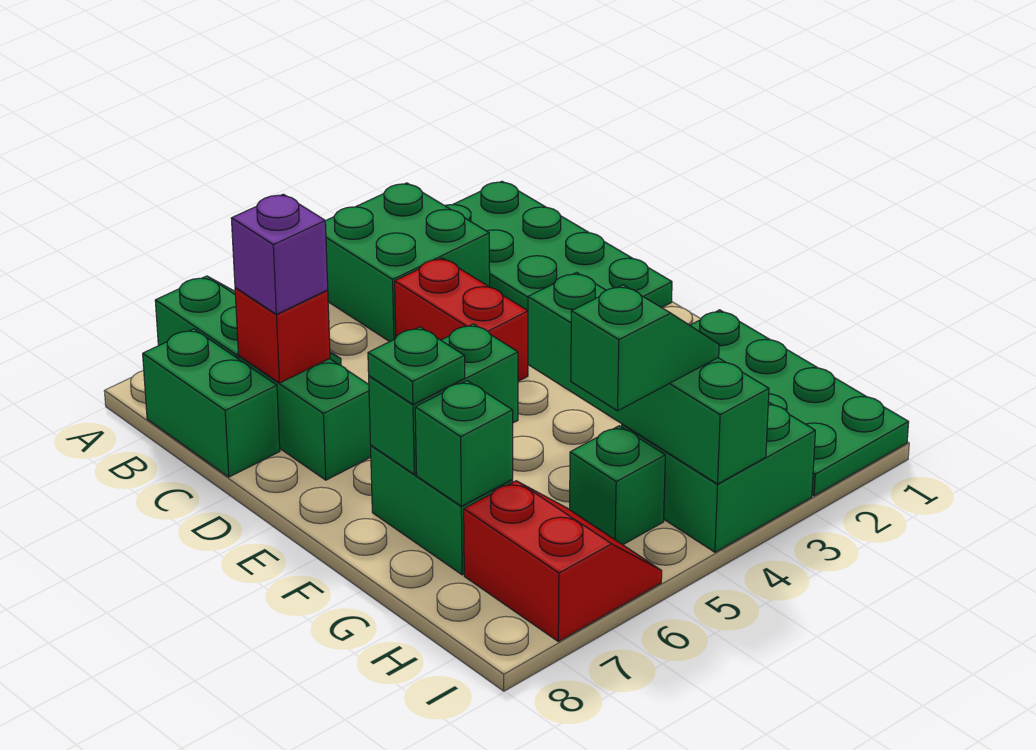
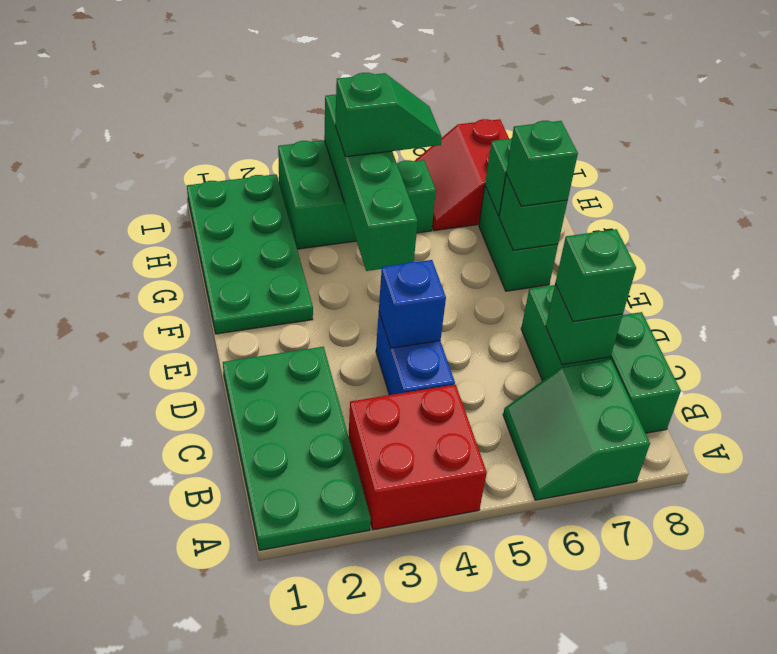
green 2x2 brick [325,183,490,342] -> red 2x2 brick [348,385,487,530]
red 1x2 brick [395,258,528,381] -> blue 1x2 brick [376,313,455,395]
red 1x1 brick [235,288,330,383] -> green 1x1 brick [546,284,623,365]
purple 1x1 brick [231,194,328,314] -> green 1x1 brick [555,229,636,322]
none -> blue 1x1 brick [379,260,446,348]
green 1x2 brick [369,324,518,474] -> green 1x1 brick [499,174,567,250]
green 1x1 plate [368,327,465,404] -> green 1x1 brick [506,121,578,206]
green 1x2 slope [571,285,719,411] -> green 1x2 slope turned to [335,73,442,157]

